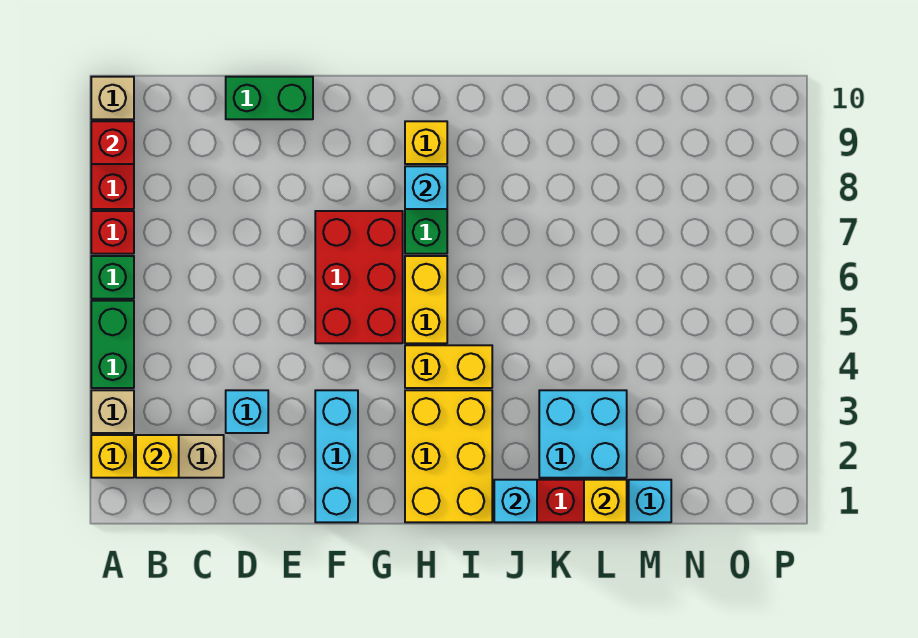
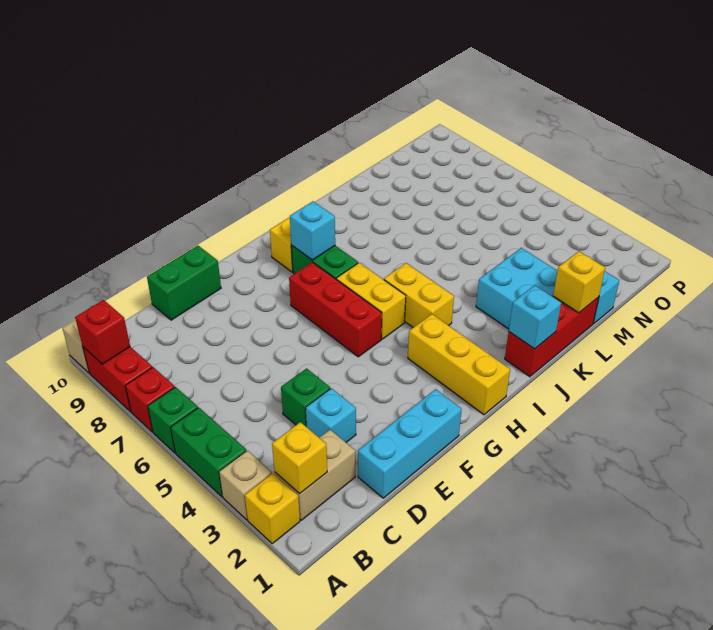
none -> green 1x1 brick [281,368,330,427]
cyan 1x3 brick [315,390,358,522] -> cyan 1x3 brick turned to [358,389,462,498]
red 2x3 brick [315,211,403,343] -> red 1x3 brick [289,262,382,357]
yellow 2x3 brick [405,390,492,522] -> yellow 1x3 brick [408,314,510,415]
yellow 1x2 brick [405,345,492,388] -> yellow 1x2 brick turned to [384,263,454,327]

